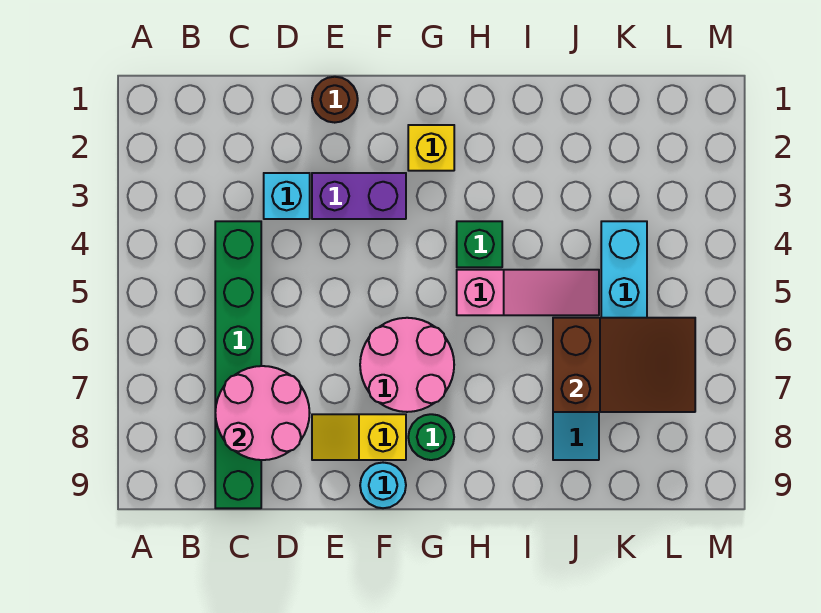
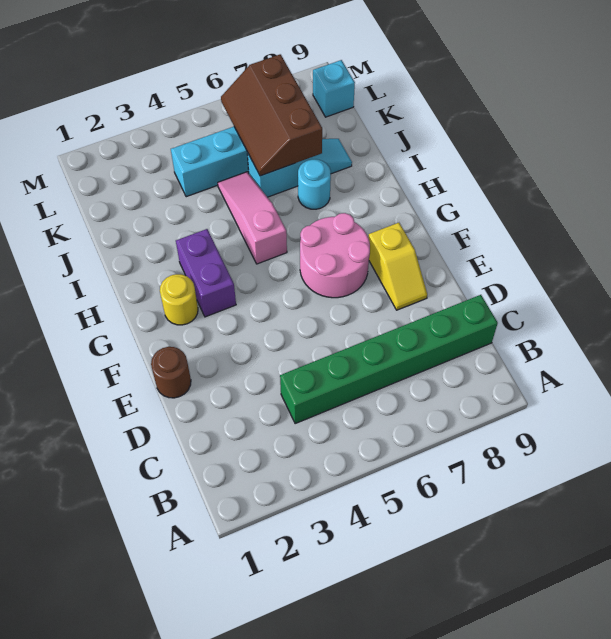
pink 2x2 round brick [215,366,310,460] -> none
cyan 1x1 brick [264,173,310,219] -> cyan 1x1 brick moved to [313,60,355,117]
purple 1x2 brick [312,173,406,219] -> purple 1x2 brick moved to [176,229,236,317]
cyan 1x1 round brick [360,463,406,508] -> cyan 1x1 round brick moved to [298,159,331,209]
yellow 1x1 brick [408,125,454,171] -> yellow 1x1 round brick [160,274,198,325]
green 1x1 round brick [408,414,454,460] -> none
green 1x1 brick [457,221,502,267] -> none
brown 2x3 slope [553,318,695,412] -> brown 2x3 slope turned to [221,54,322,176]

